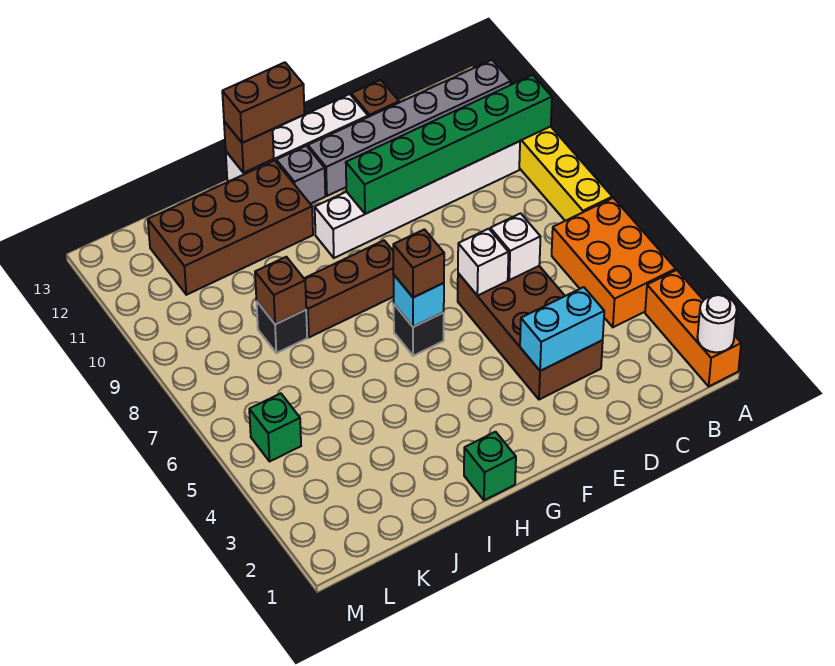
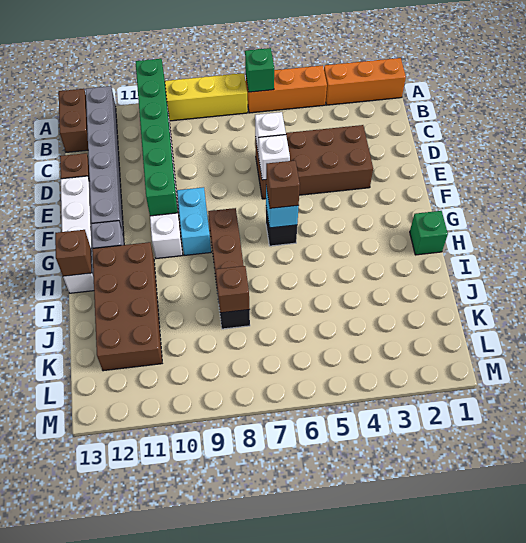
white 1x1 round brick [697,295,737,352] -> none
orange 2x3 brick [552,198,676,327] -> orange 1x3 brick [246,65,327,113]
cyan 1x2 brick [520,287,604,371] -> cyan 1x2 brick moved to [177,187,211,255]
brown 1x2 brick [222,62,304,143] -> brown 1x2 brick moved to [59,89,88,152]
green 1x1 brick [249,393,301,461] -> green 1x1 brick moved to [245,48,274,92]

